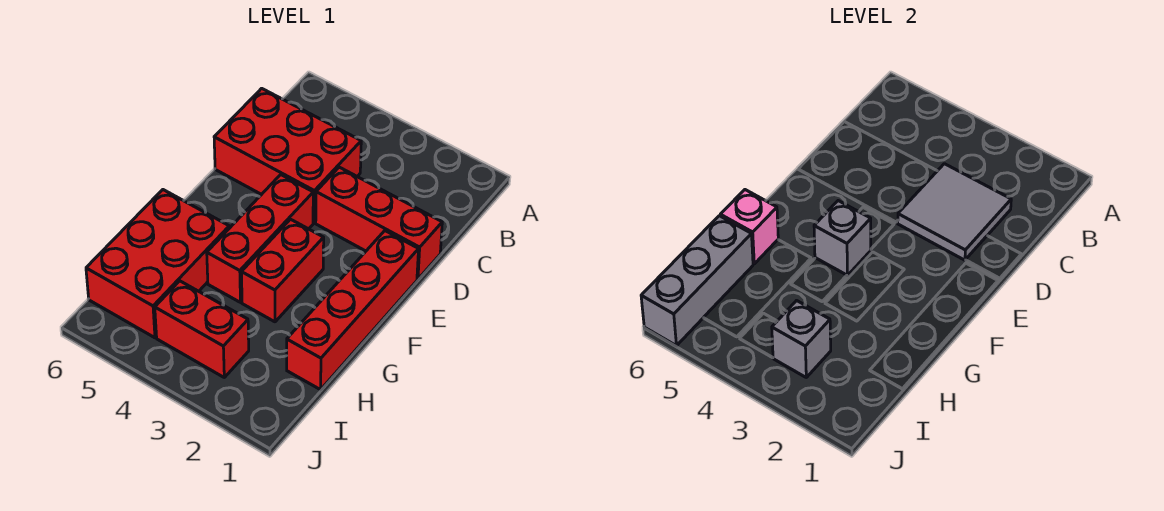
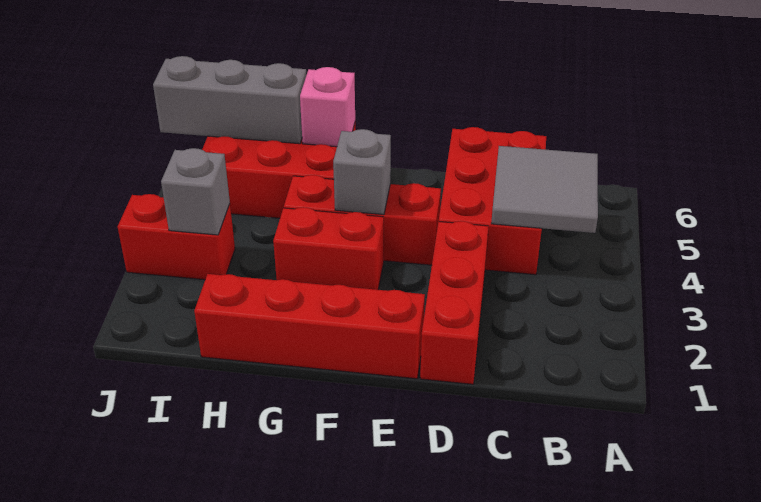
grey 2x2 tile [898,164,1011,260] -> grey 2x2 tile moved to [491,146,598,233]
red 1x2 brick [155,281,249,377] -> red 1x2 brick turned to [118,194,235,280]

